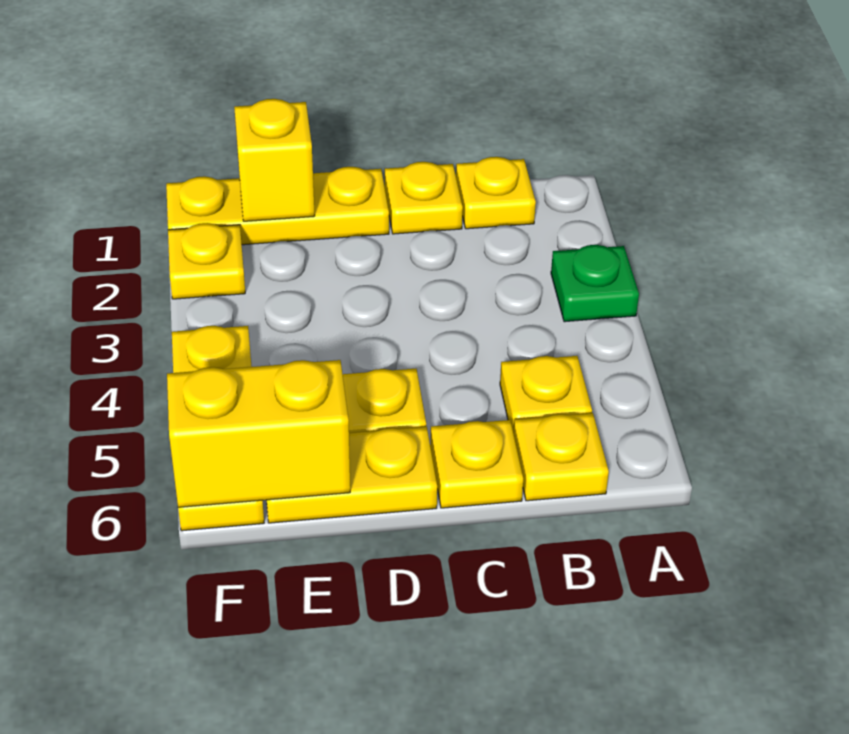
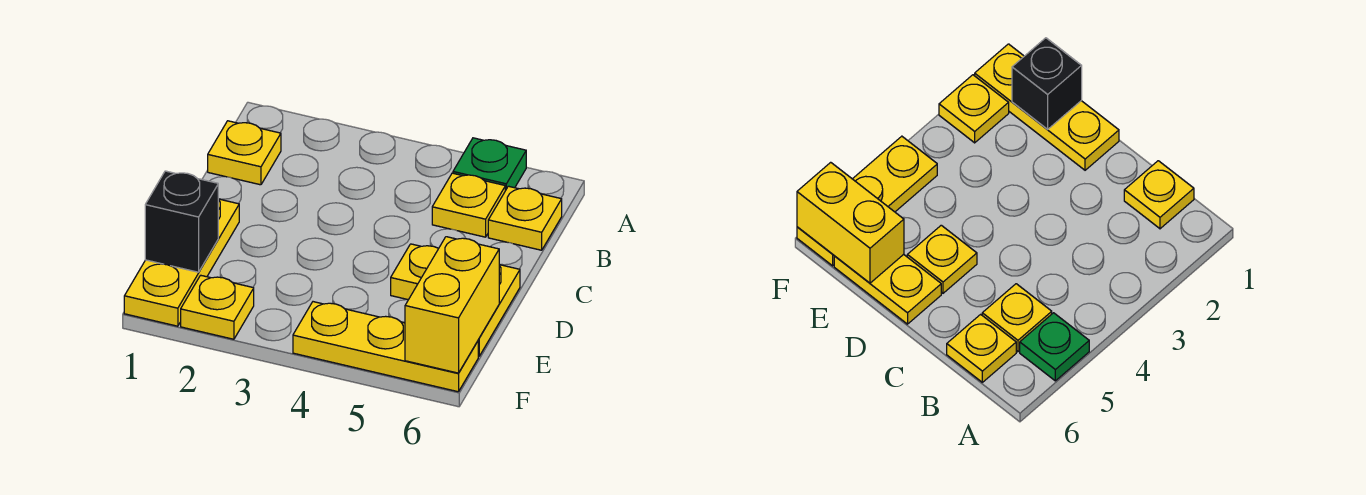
green 1x1 plate [551,245,639,322] -> green 1x1 plate moved to [453,138,526,191]
yellow 1x1 plate [385,162,463,234] -> none
yellow 1x1 plate [430,420,523,508] -> none
yellow 1x1 brick [234,99,315,221] -> black 1x1 brick [145,171,218,272]

